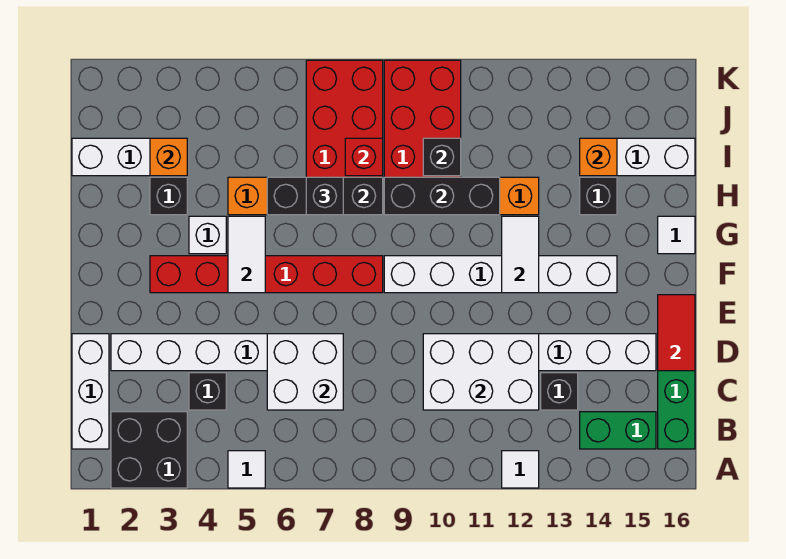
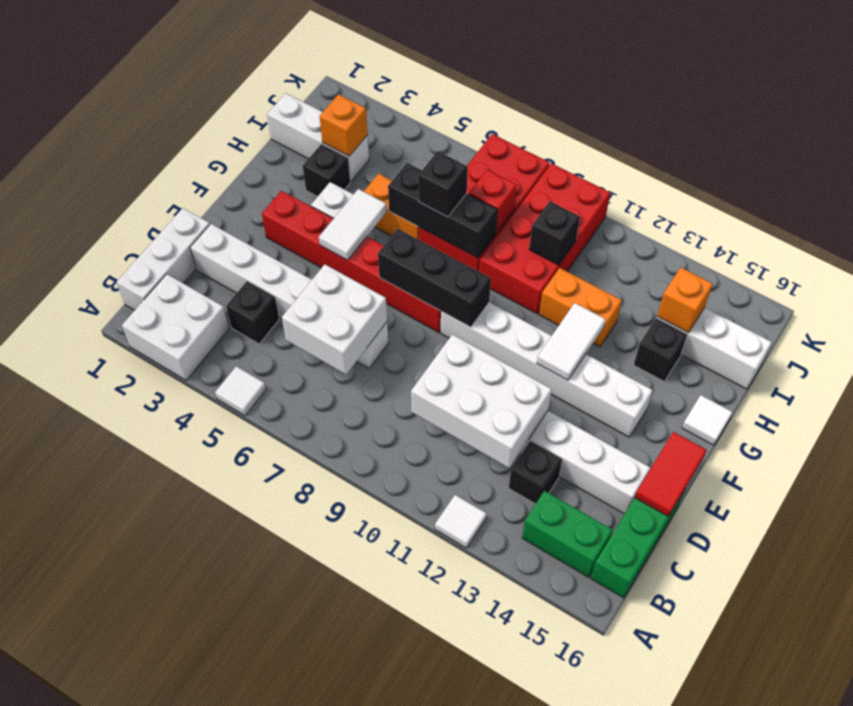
black 2x2 brick [111,412,187,488] -> white 2x2 brick [122,274,229,380]
black 1x3 brick [384,177,500,215] -> black 1x3 brick moved to [378,229,491,327]

